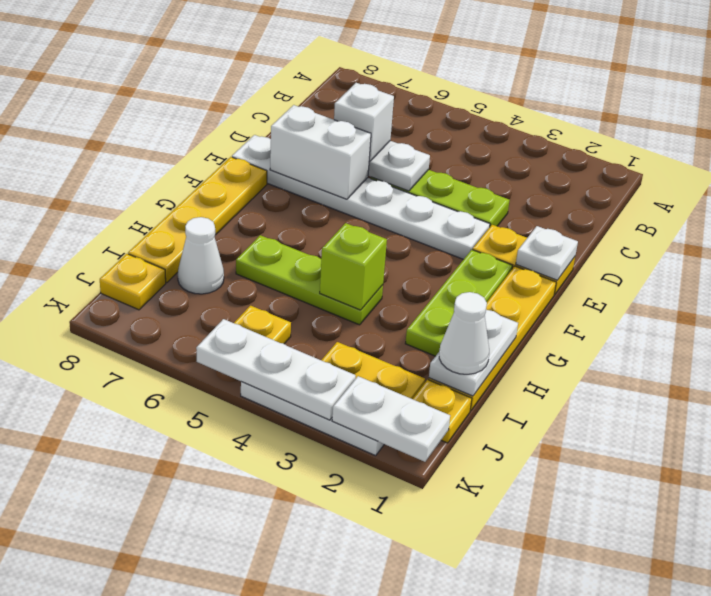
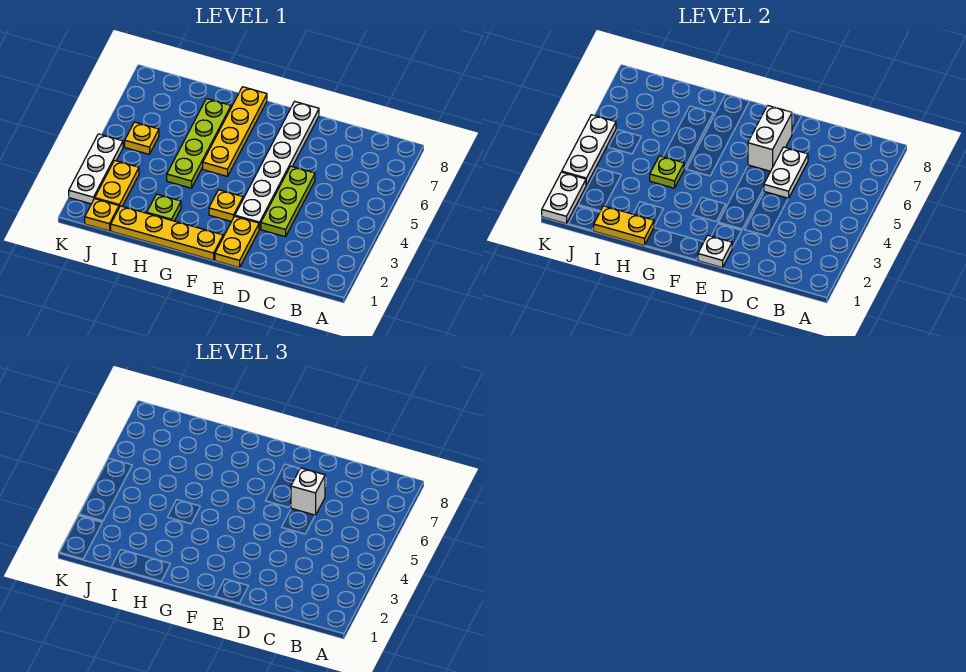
lime 1x3 plate [405,250,512,356] -> lime 1x1 plate [147,194,181,221]
yellow 1x4 plate [128,157,267,282] -> yellow 1x4 plate turned to [203,87,267,176]
white 1x2 plate [429,310,518,396] -> yellow 1x2 plate [593,206,654,246]
lime 1x3 plate [236,235,383,325] -> lime 1x4 plate [167,99,231,188]
lime 1x1 brick [320,223,387,310] -> lime 1x1 plate [650,156,684,188]
white 1x1 cone [439,292,489,374] -> none
white 1x1 cone [178,217,224,294] -> none
yellow 1x1 plate [100,254,166,310] -> yellow 1x1 plate moved to [209,190,243,221]

